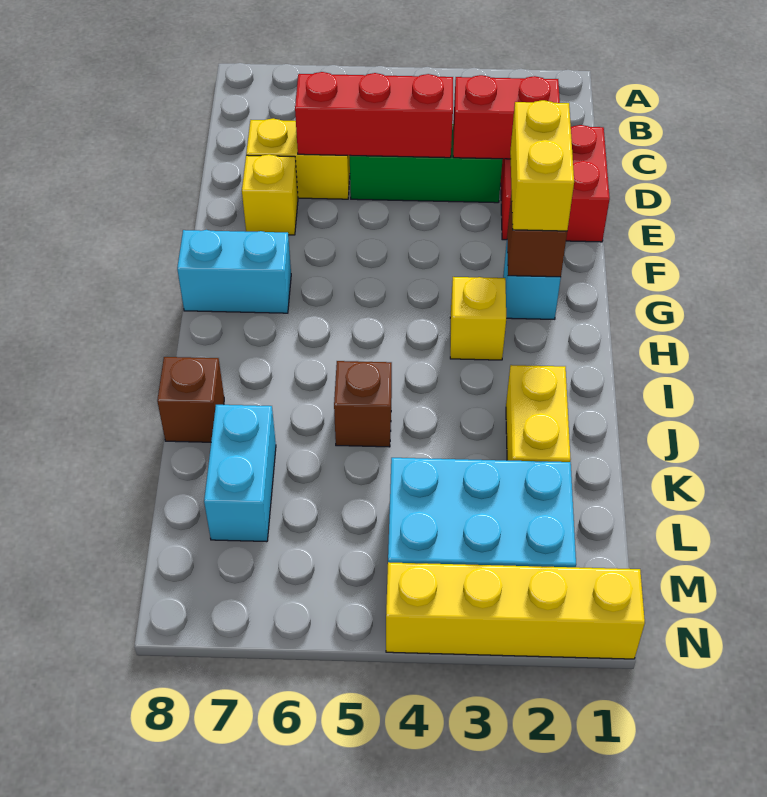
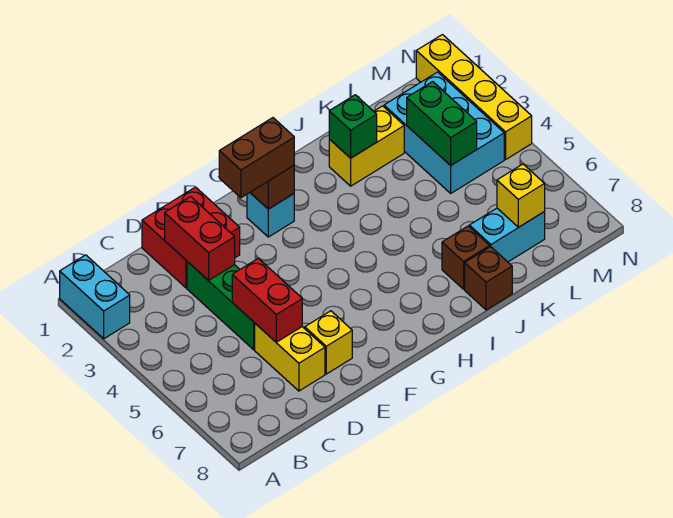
red 1x3 brick [295,72,453,158] -> red 1x2 brick [232,258,302,342]
yellow 1x2 brick [510,100,574,231] -> brown 1x2 brick [219,118,294,198]
cyan 1x2 brick [177,230,291,313] -> cyan 1x2 brick moved to [60,255,130,339]
yellow 1x1 brick [450,277,506,360] -> yellow 1x1 brick moved to [497,164,545,227]
none -> green 1x1 brick [329,95,377,158]
brown 1x1 brick [334,361,392,447] -> brown 1x1 brick moved to [442,226,490,289]
none -> green 1x2 brick [407,82,477,165]

